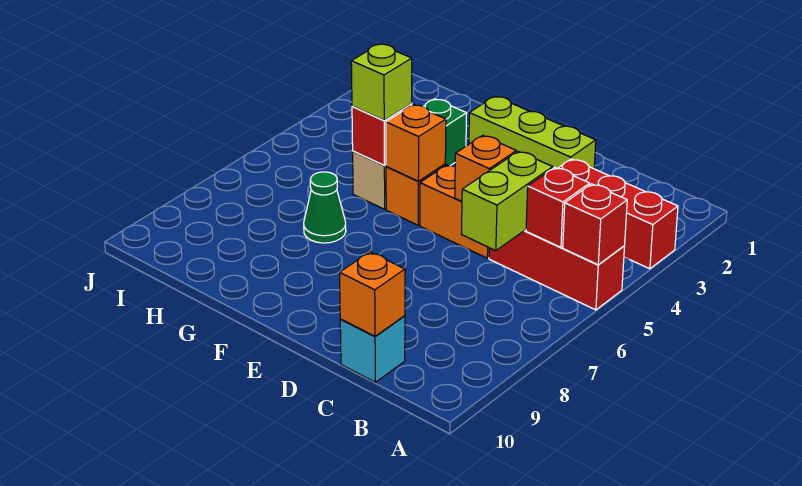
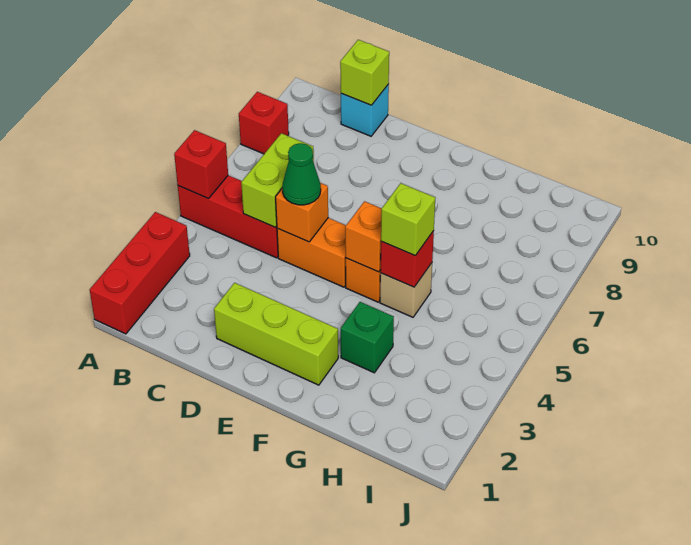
red 1x3 brick [557,159,678,269] -> red 1x3 brick turned to [90,212,190,334]
red 1x1 brick [526,168,590,247] -> red 1x1 brick moved to [239,92,289,154]
orange 1x1 brick [340,252,405,336] -> lime 1x1 brick [340,40,389,105]
green 1x1 cone [304,172,346,243] -> green 1x1 cone moved to [282,143,321,205]

